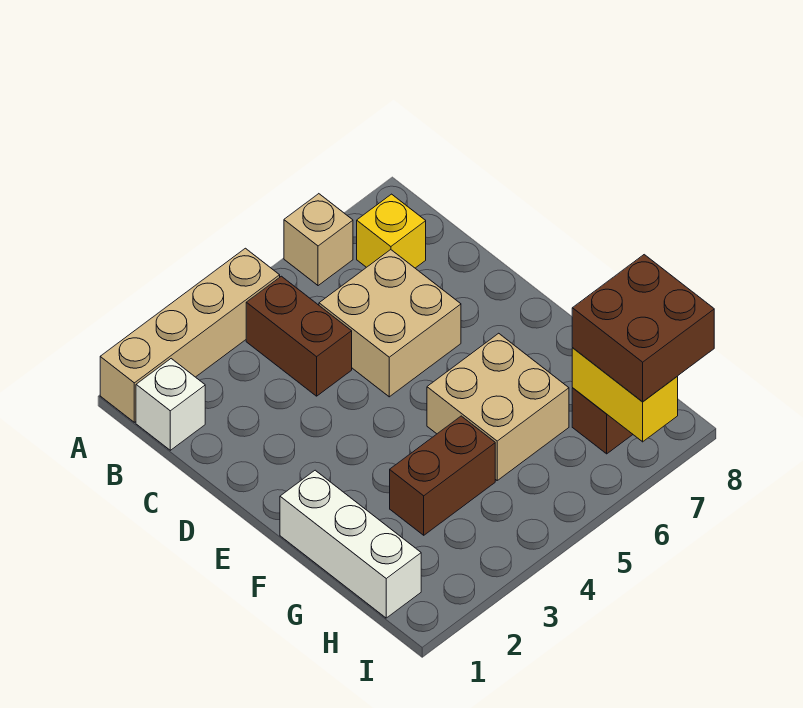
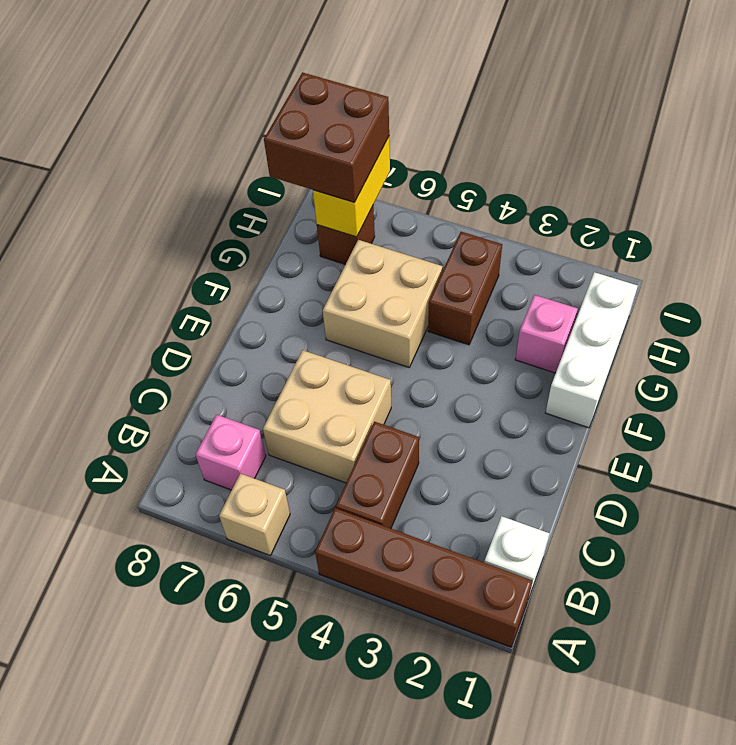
tan 1x4 brick [100,248,280,422] -> brown 1x4 brick [315,508,533,647]
yellow 1x1 brick [357,194,426,268] -> pink 1x1 brick [195,415,266,490]
none -> pink 1x1 brick [515,295,578,373]
brown 1x2 brick [390,416,495,535] -> brown 1x2 brick turned to [428,232,502,345]

